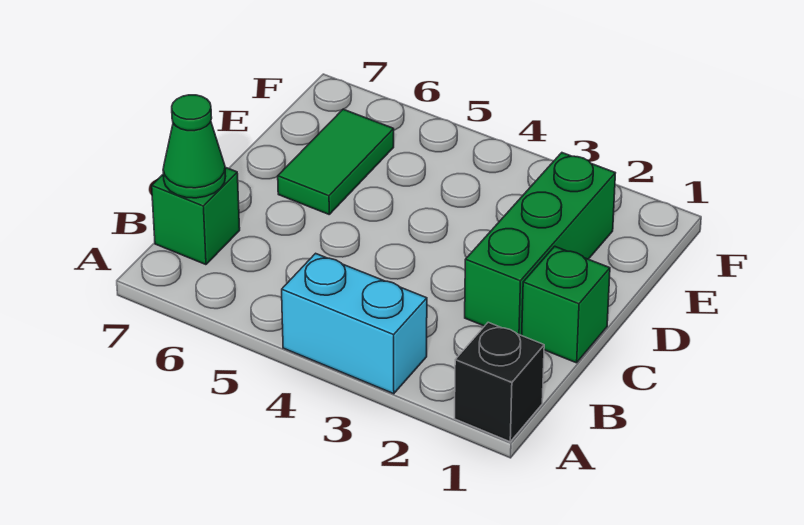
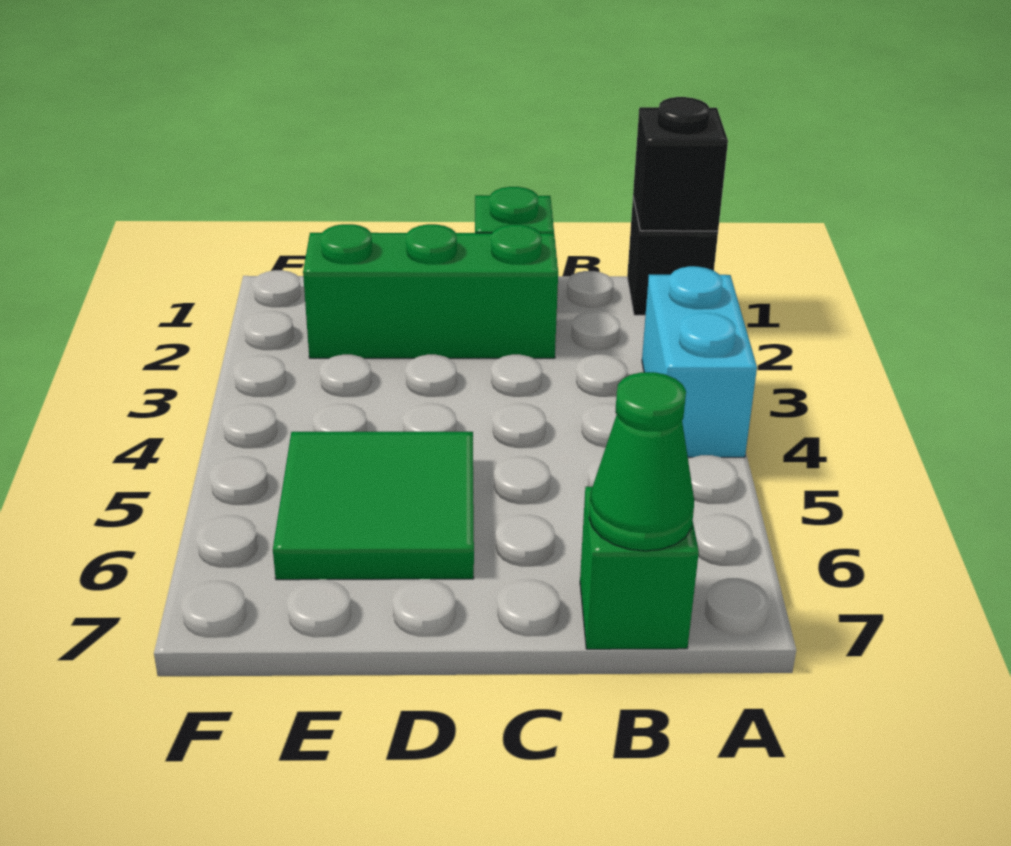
none -> black 1x1 brick [633,97,728,231]
green 1x2 tile [278,109,394,214] -> green 2x2 tile [273,432,474,580]

